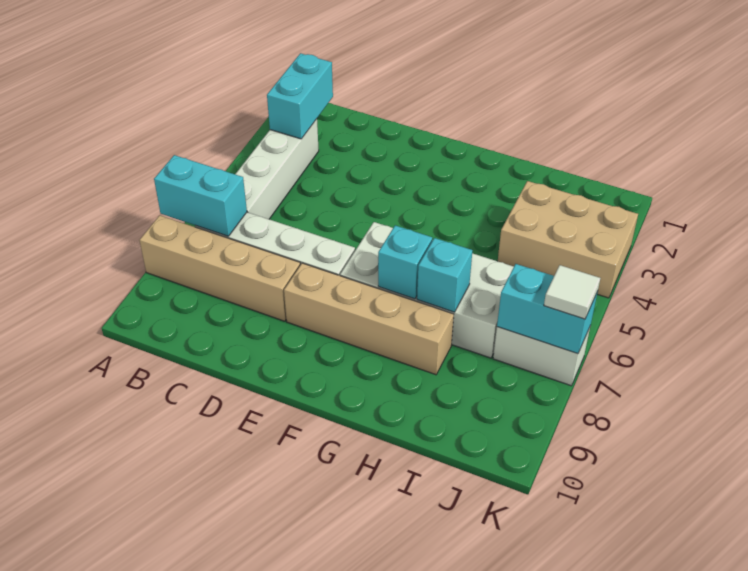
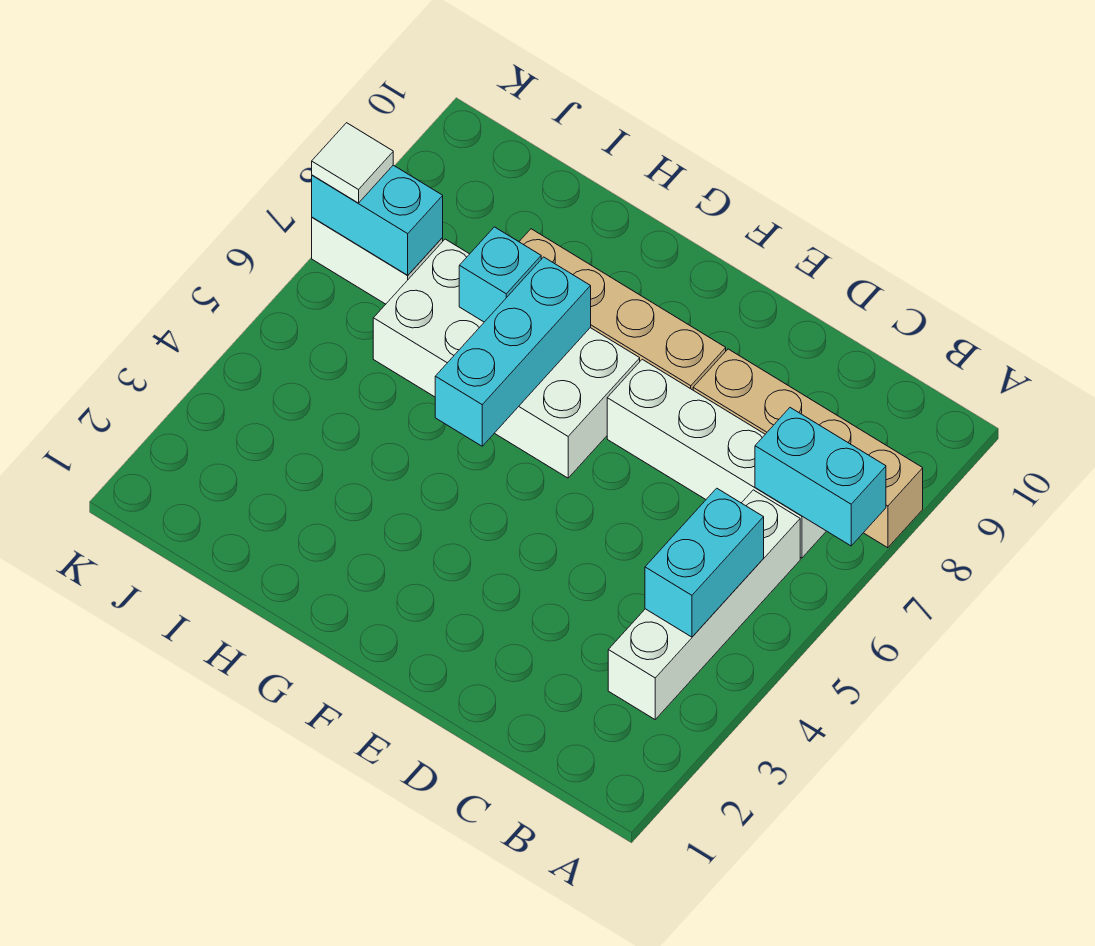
cyan 1x2 brick [267,53,333,139] -> cyan 1x2 brick moved to [645,488,764,637]
cyan 1x1 brick [378,225,432,299] -> cyan 1x3 brick [435,257,591,446]
tan 2x3 brick [498,181,638,298] -> none

